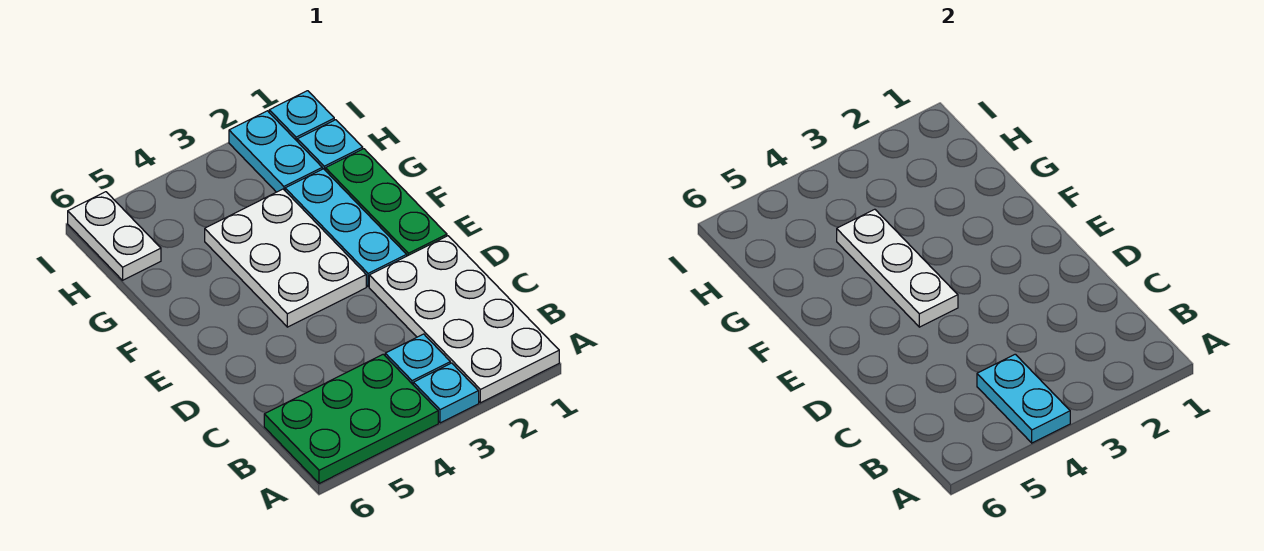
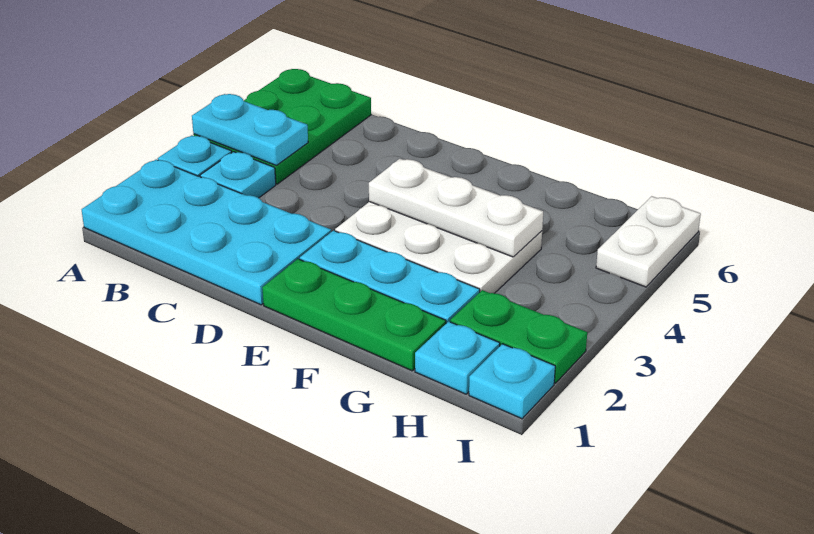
white 2x4 plate [369,236,559,403] -> cyan 2x4 plate [82,160,331,305]
cyan 1x2 plate [229,111,322,192] -> green 1x2 plate [450,290,587,383]
white 1x2 plate [68,192,161,280] -> white 1x2 plate turned to [596,196,701,287]

